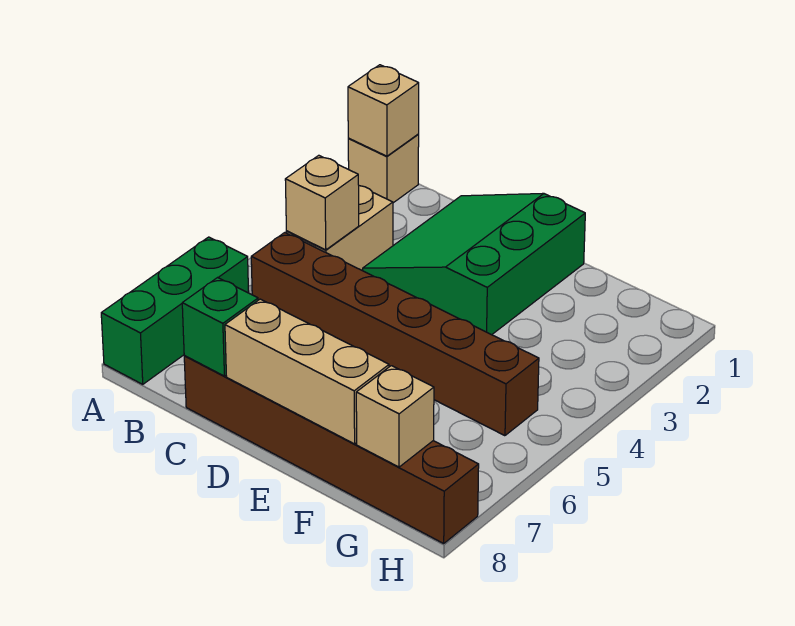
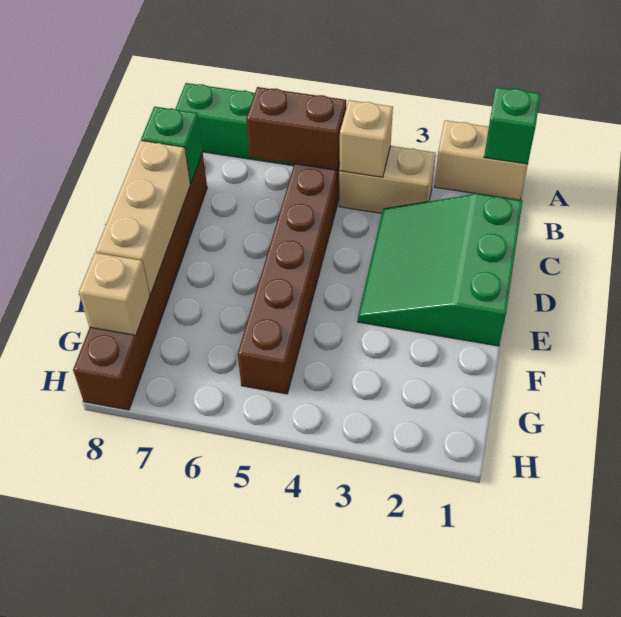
tan 1x1 brick [348,135,419,203] -> tan 1x2 brick [434,120,528,200]
tan 1x1 brick [348,65,419,156] -> green 1x1 brick [484,87,540,164]
none -> brown 1x2 brick [246,87,346,170]
green 3x3 slope [363,193,585,335] -> green 3x3 slope turned to [358,194,522,346]

